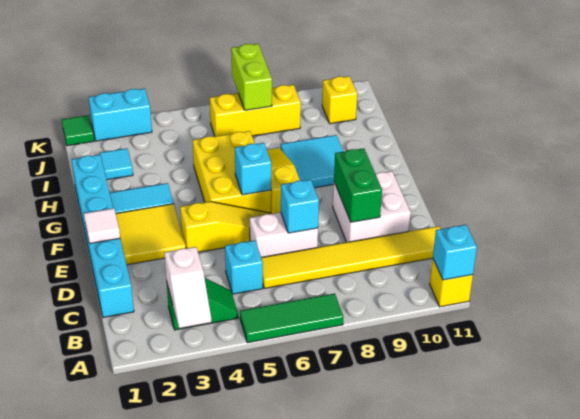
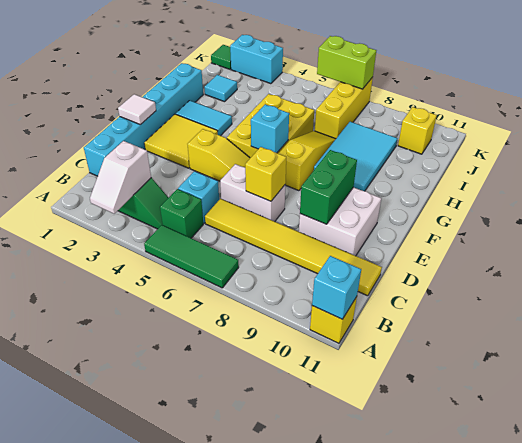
none -> green 1x1 brick [160,189,203,238]
cyan 1x1 brick [281,180,319,233] -> yellow 1x1 brick [245,147,286,201]
cyan 2x2 tile [281,135,344,188] -> cyan 2x3 tile [314,122,398,191]
yellow 1x3 brick [210,85,301,136] -> yellow 1x3 brick turned to [315,77,373,139]
lime 1x2 brick [231,44,272,110] -> lime 1x2 brick turned to [317,36,376,89]

